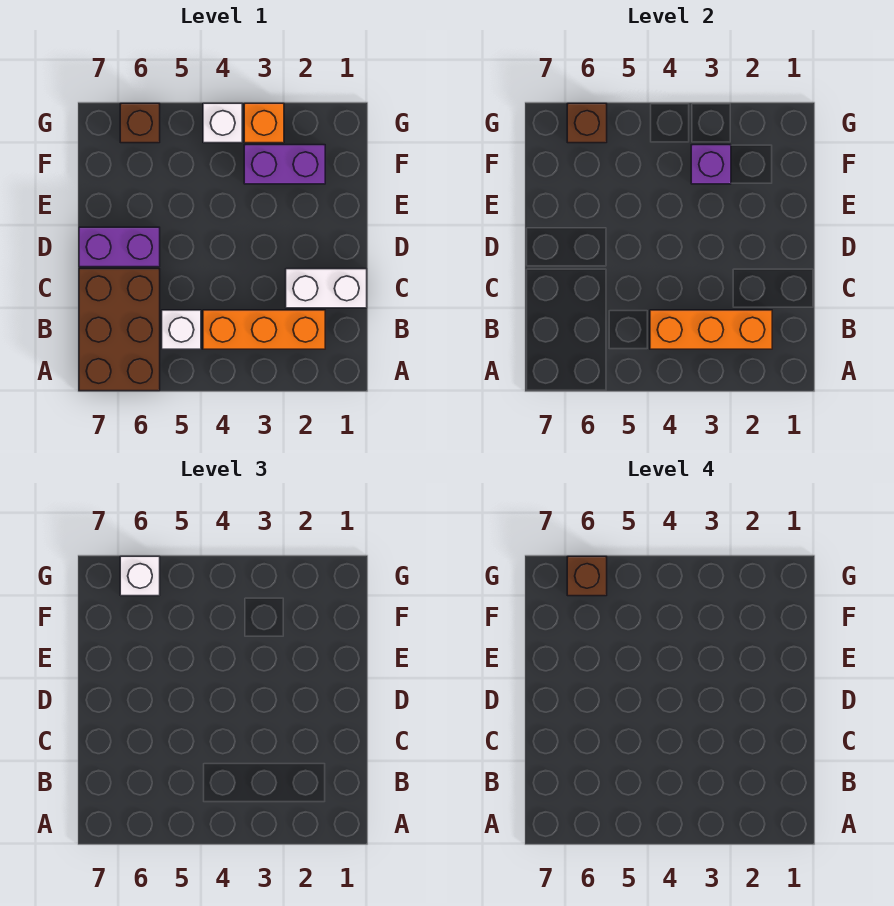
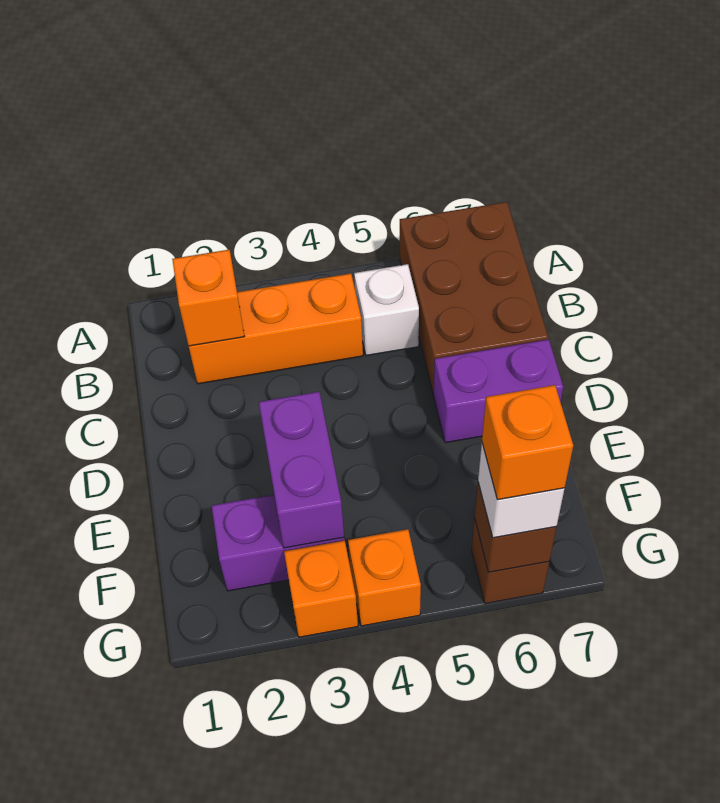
orange 1x3 brick [650,310,772,349] -> orange 1x1 brick [172,250,244,346]
white 1x2 brick [286,269,367,308] -> none
purple 1x1 brick [691,145,731,184] -> purple 1x2 brick [259,392,344,548]
white 1x1 brick [203,103,242,143] -> orange 1x1 brick [348,529,421,626]
brown 1x1 brick [567,556,607,596] -> orange 1x1 brick [482,385,573,500]

